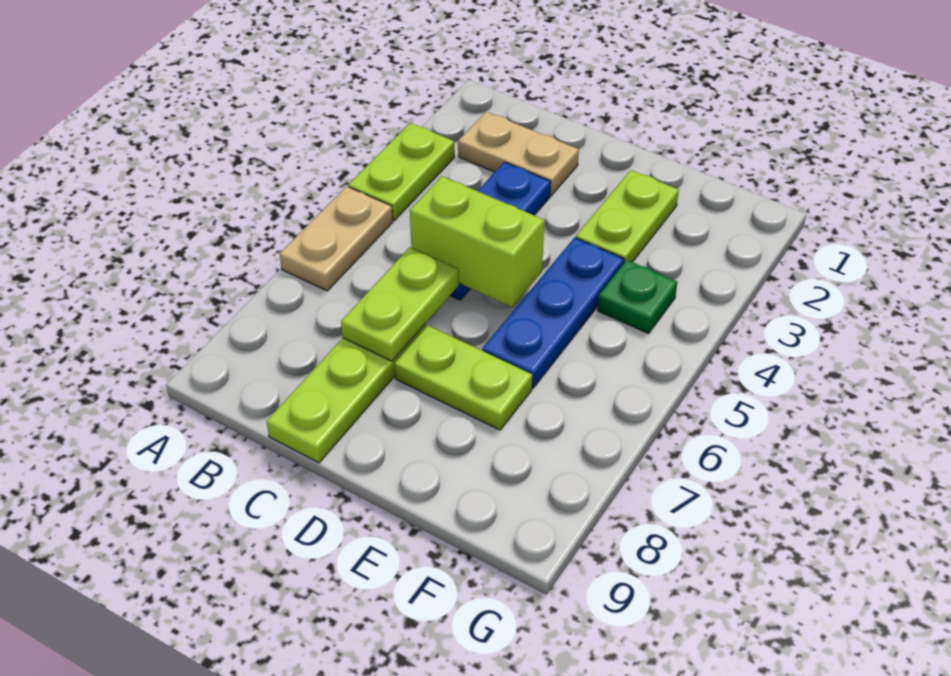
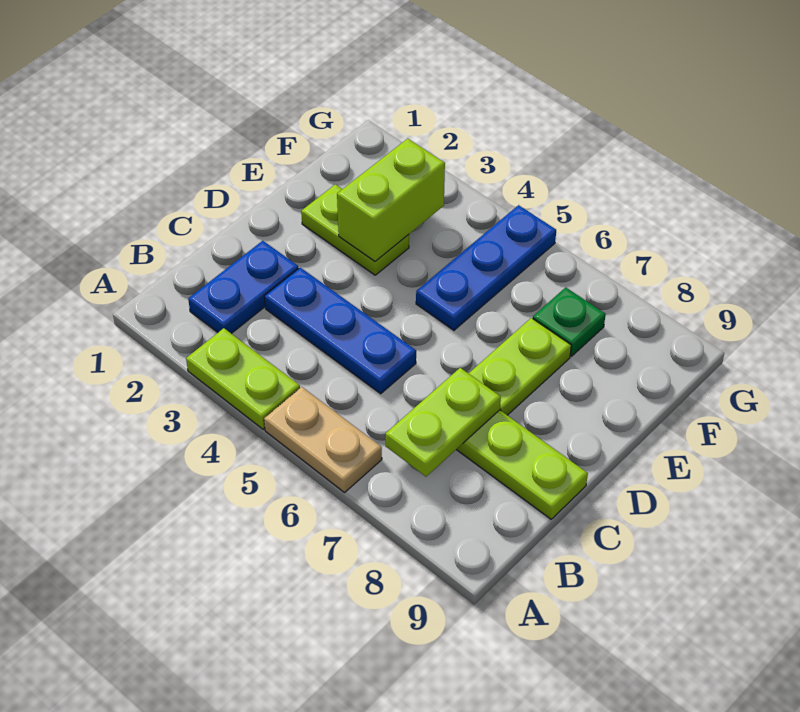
tan 1x2 plate [458,112,579,196] -> blue 1x2 plate [188,241,299,334]
lime 1x2 brick [410,176,544,307] -> lime 1x2 brick moved to [337,139,445,261]
lime 1x2 plate [341,247,459,361] -> lime 1x2 plate turned to [385,368,501,477]
blue 1x3 plate [482,238,624,388] -> blue 1x3 plate turned to [416,205,556,330]
green 1x1 plate [598,260,677,334] -> green 1x1 plate moved to [533,287,606,356]

